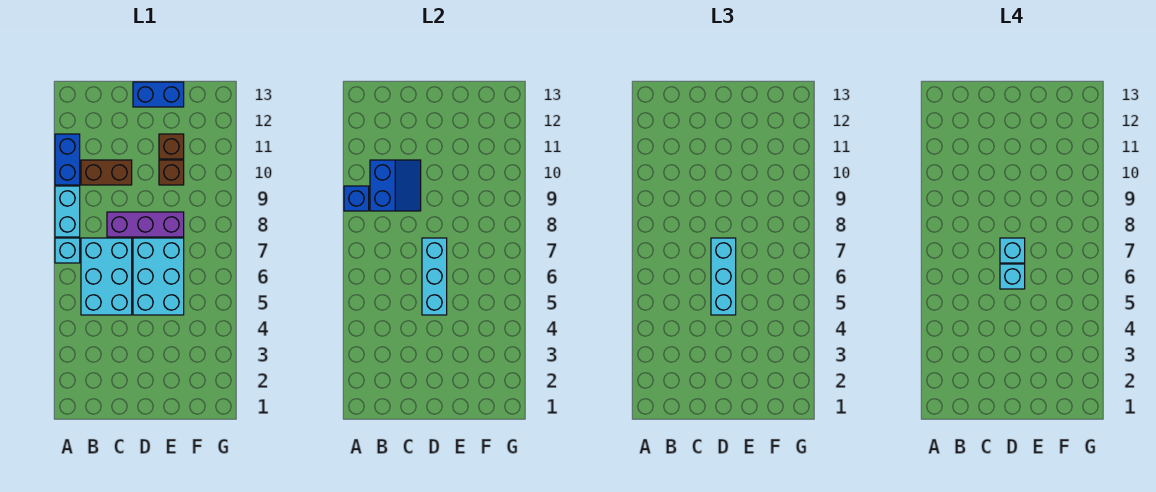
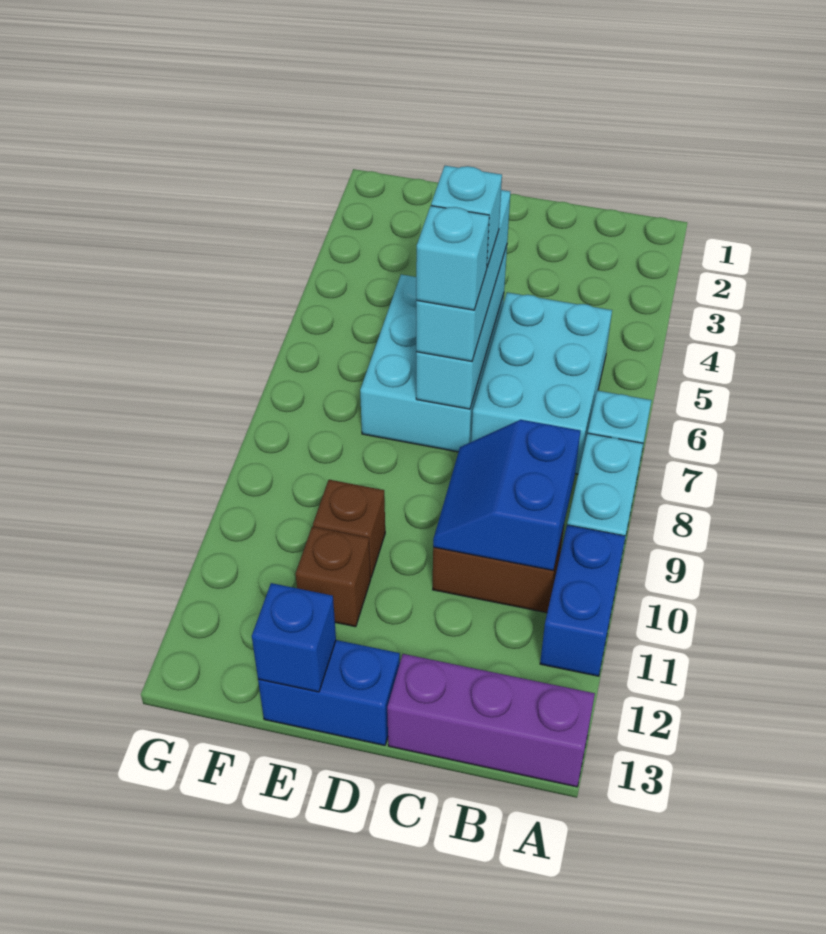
blue 1x1 brick [344,186,369,211] -> blue 1x1 brick moved to [252,583,336,692]
purple 1x3 brick [107,212,184,237] -> purple 1x3 brick moved to [387,654,595,787]

